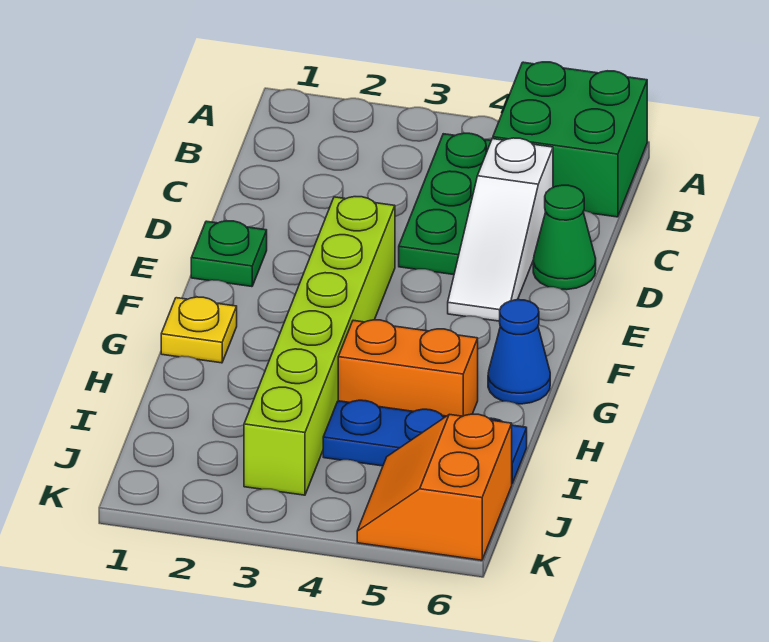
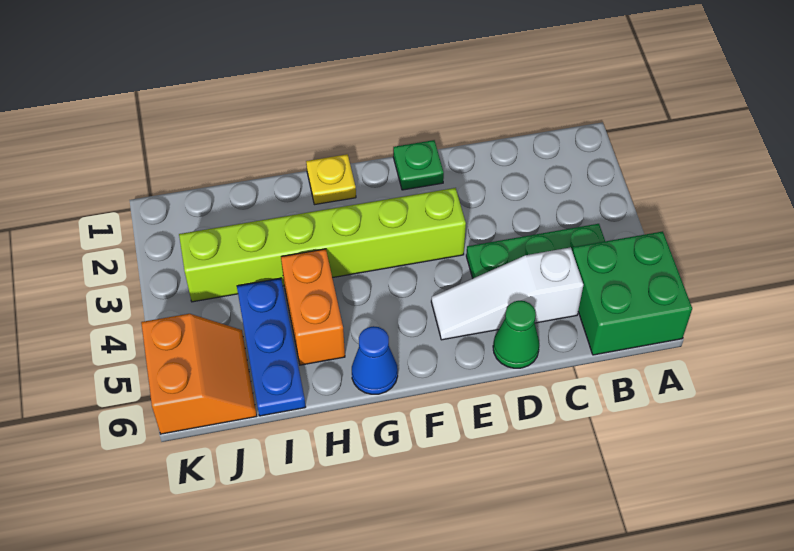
orange 2x2 slope [357,414,512,560] -> orange 2x2 slope turned to [141,314,257,434]

